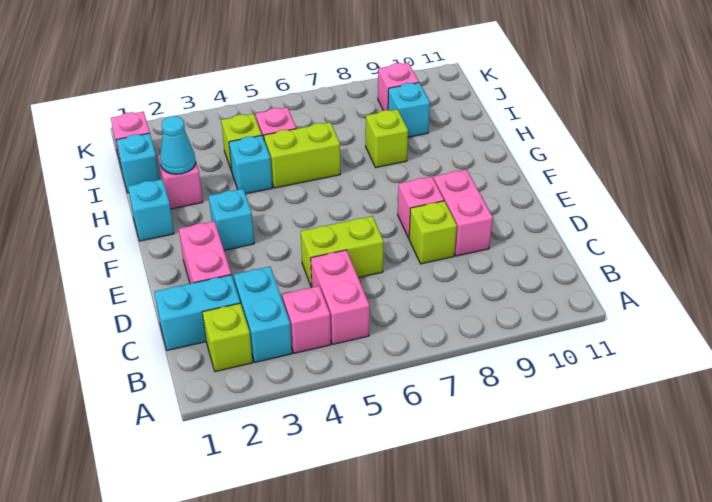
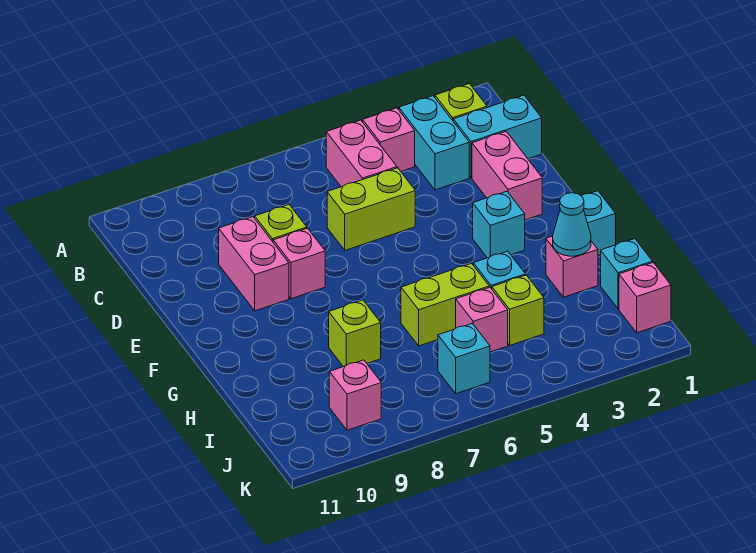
cyan 1x1 brick [388,83,430,137] -> cyan 1x1 brick moved to [438,323,490,394]

